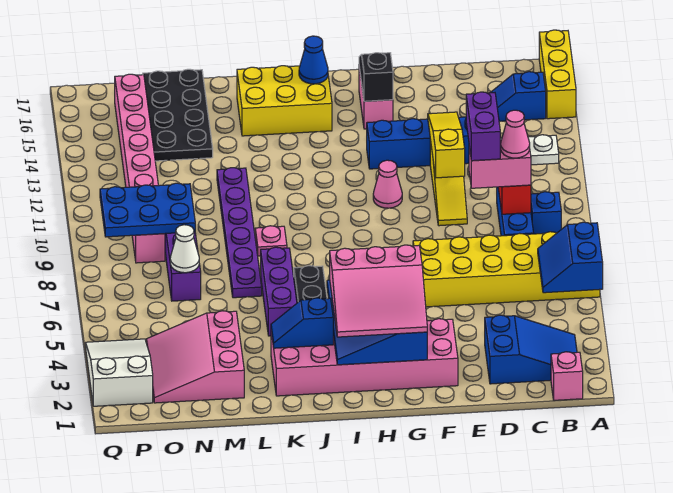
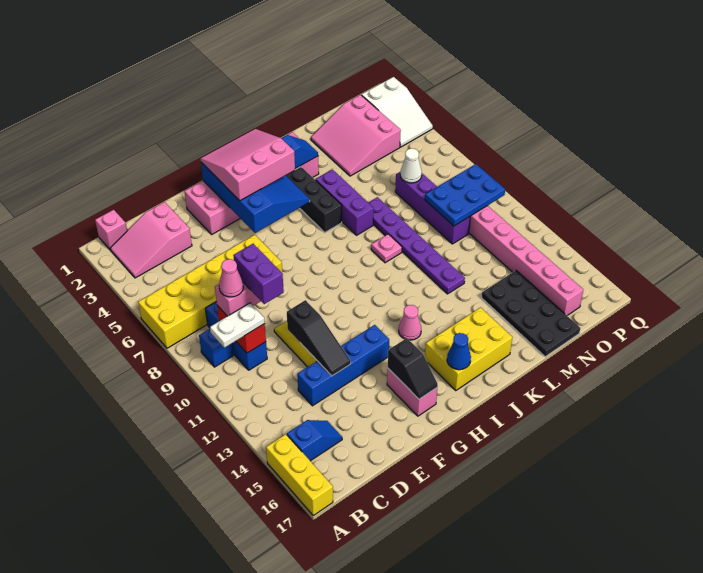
blue 2x2 slope [538,222,603,293] -> none
blue 2x3 slope [485,315,577,384] -> pink 2x3 slope [110,202,192,278]
yellow 1x3 slope [428,112,465,178] -> black 1x3 slope [287,300,351,376]
pink 1x1 cone [373,160,402,208] -> pink 1x1 cone moved to [399,305,421,340]
pink 3x3 slope [146,311,244,403] -> pink 3x3 slope turned to [311,95,401,176]

